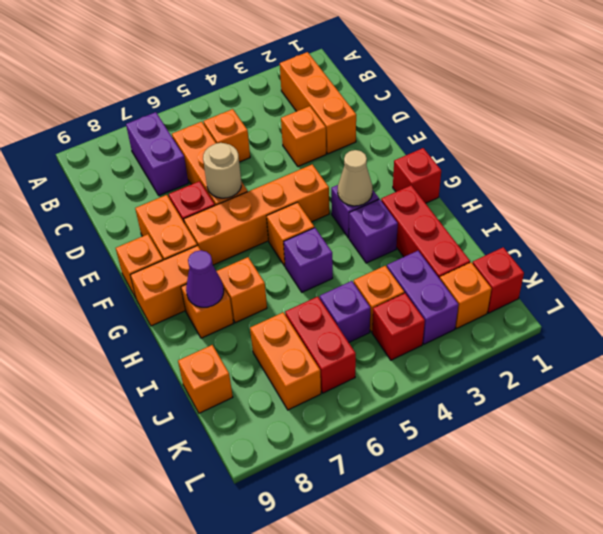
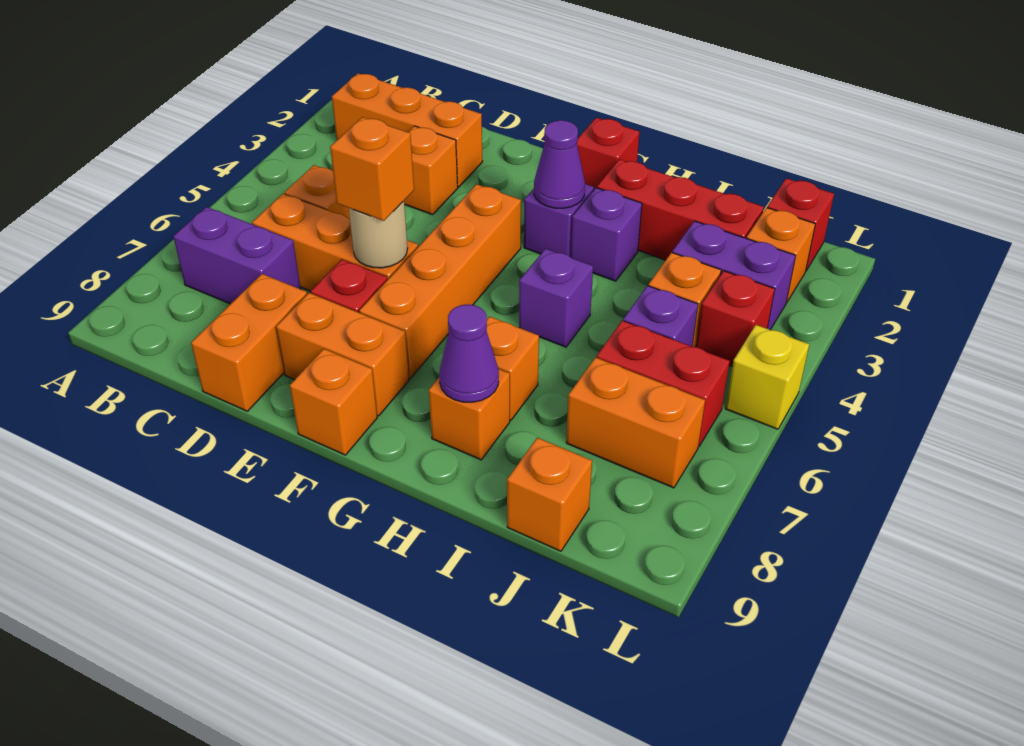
tan 1x1 cone [338,150,373,206] -> purple 1x1 cone [534,120,585,208]
orange 1x1 brick [267,202,314,266] -> orange 1x1 brick moved to [330,117,414,221]
orange 1x2 brick [131,245,200,326] -> orange 1x2 brick moved to [191,274,307,411]
none -> yellow 1x1 brick [725,325,809,429]

